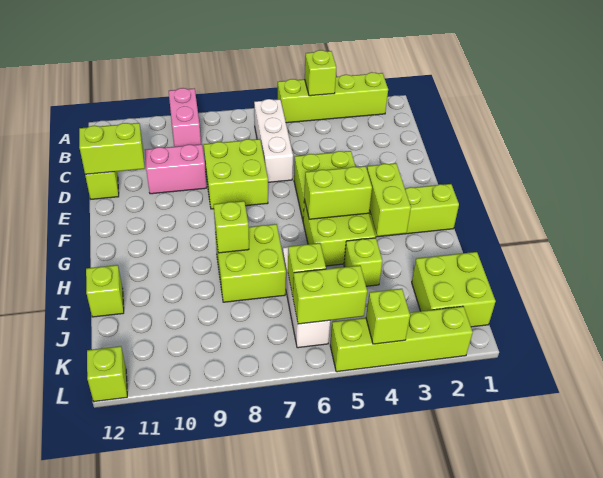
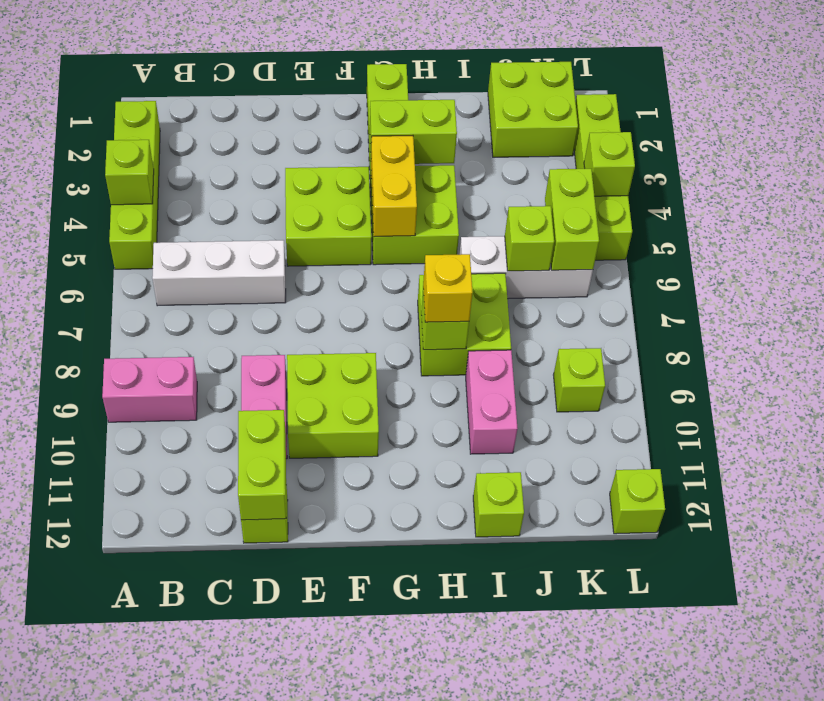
lime 2x2 brick [204,139,268,209] -> lime 2x2 brick moved to [287,353,379,458]
lime 1x2 brick [304,166,372,219] -> yellow 1x2 brick [371,136,417,237]
none -> yellow 1x1 brick [423,254,473,322]
lime 1x1 brick [344,238,382,286] -> lime 1x1 brick moved to [554,348,605,412]
none -> pink 1x2 brick [466,350,518,454]

